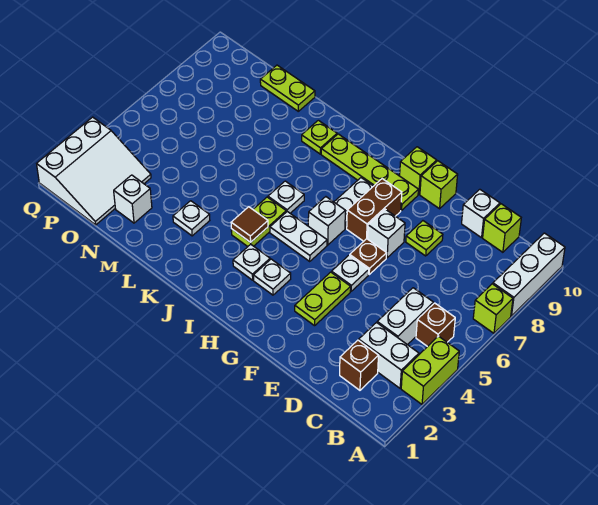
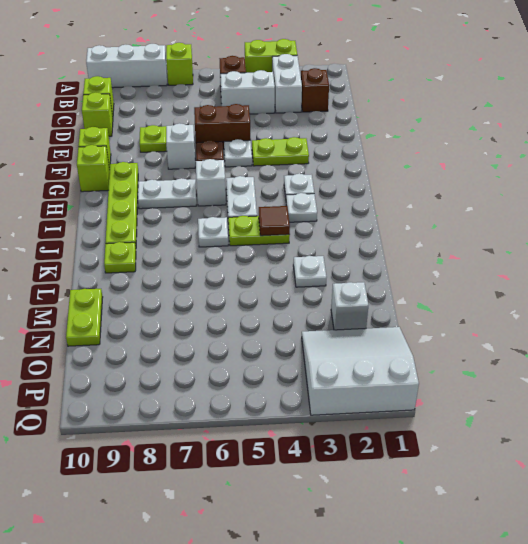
white 1x1 brick [462,189,500,238] -> lime 1x1 brick [82,92,113,136]
brown 1x2 brick [347,179,402,241] -> brown 1x2 brick moved to [194,104,251,149]

